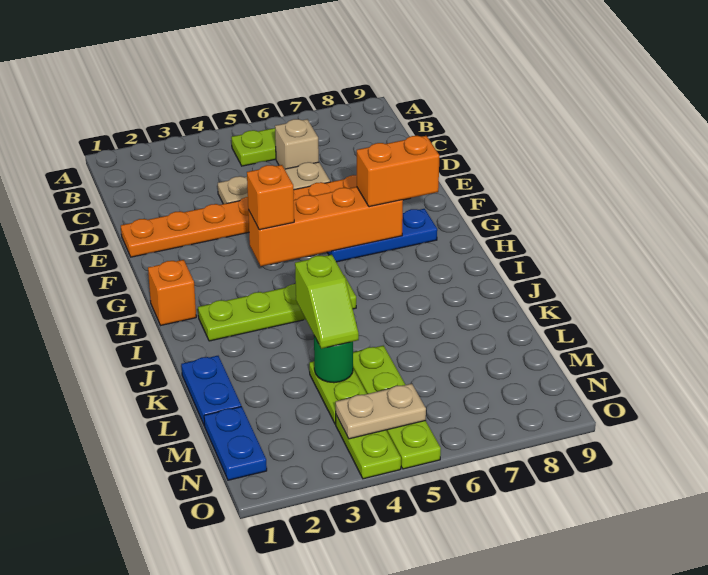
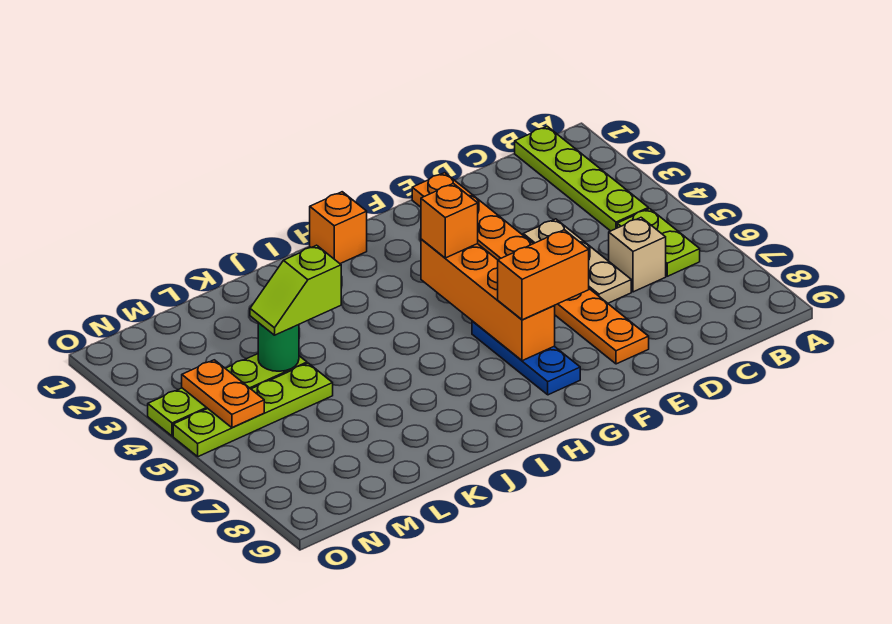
orange 1x2 brick [357,136,440,207] -> orange 1x2 brick turned to [498,230,589,320]
lime 1x4 plate [198,275,356,341] -> lime 1x4 plate moved to [515,126,648,231]
blue 1x2 plate [181,356,241,426] -> none
blue 1x2 plate [204,406,267,480] -> none
tan 1x2 plate [336,384,426,439] -> orange 1x2 plate [182,360,264,428]

